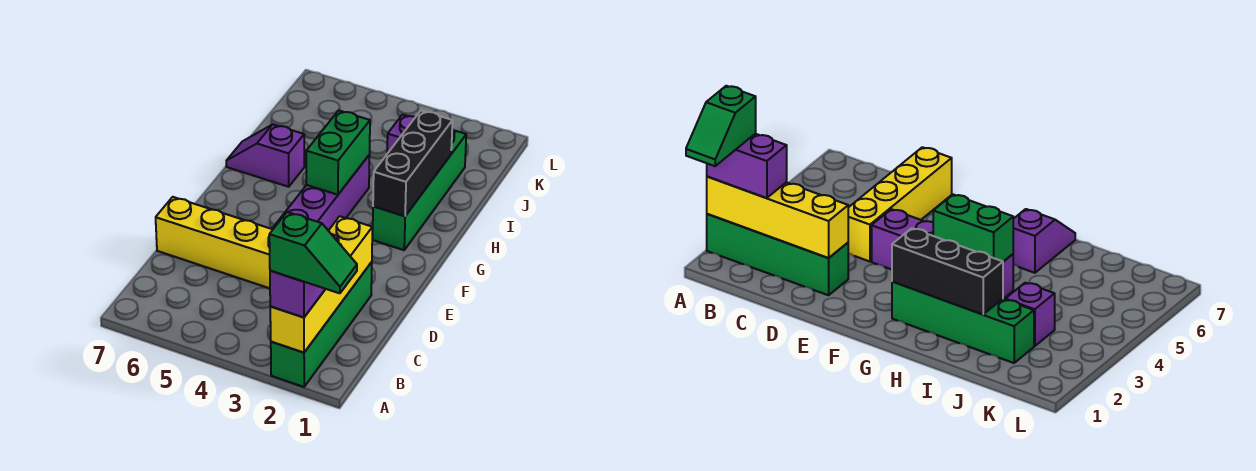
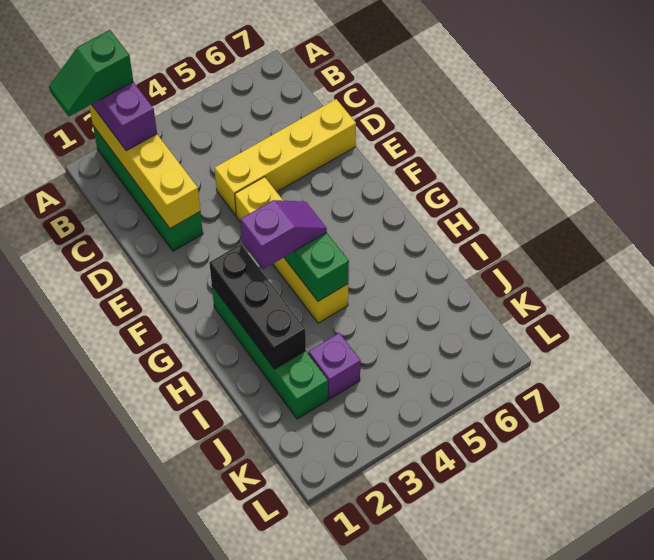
purple 1x4 brick [273,155,370,231] -> yellow 1x4 brick [235,177,348,323]
purple 1x2 slope [226,124,304,187] -> purple 1x2 slope moved to [241,200,327,269]

